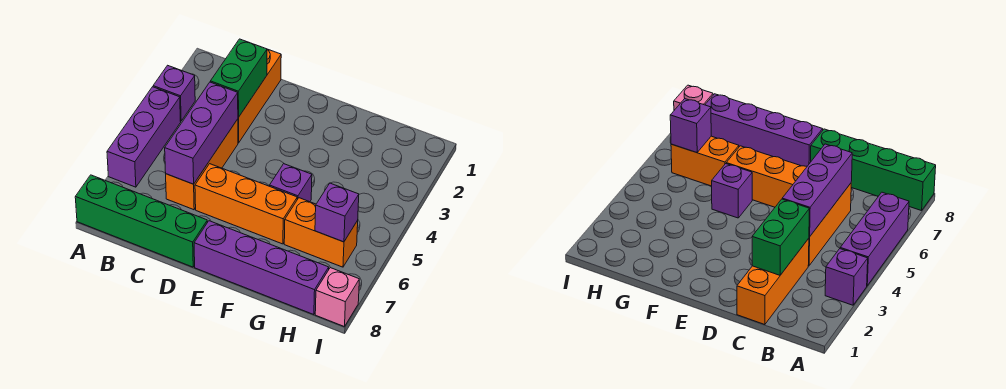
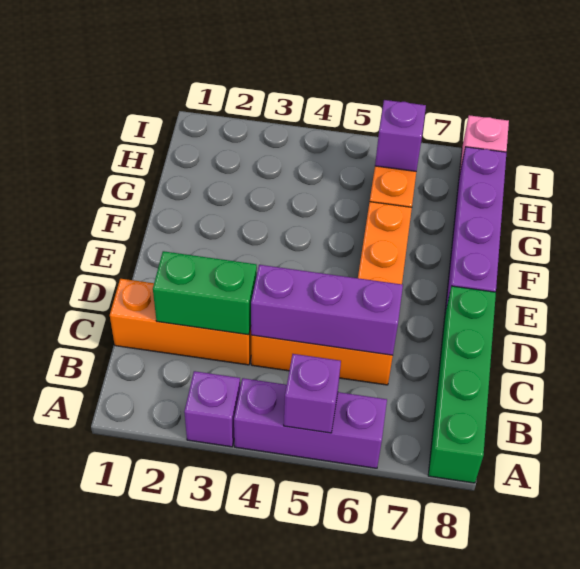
purple 1x1 brick [270,164,312,202] -> purple 1x1 brick moved to [284,354,341,433]

